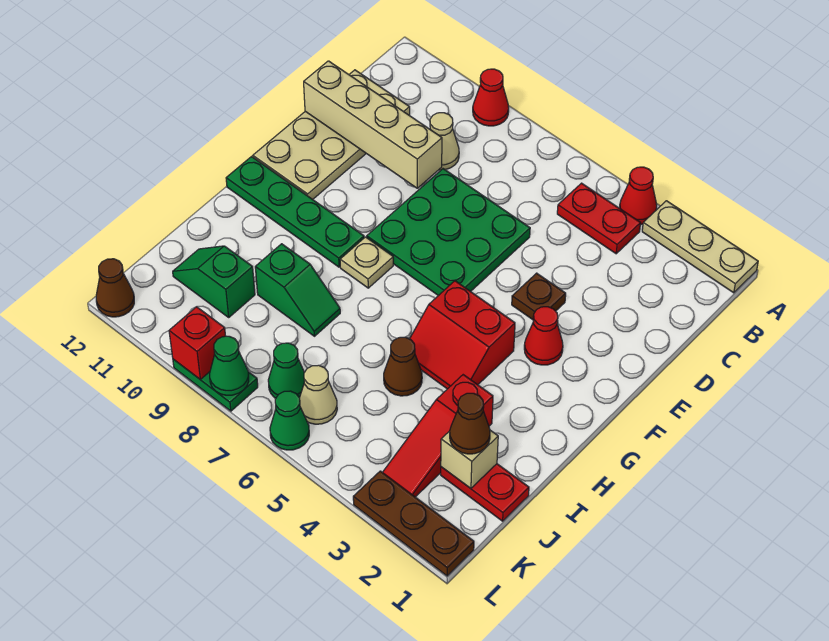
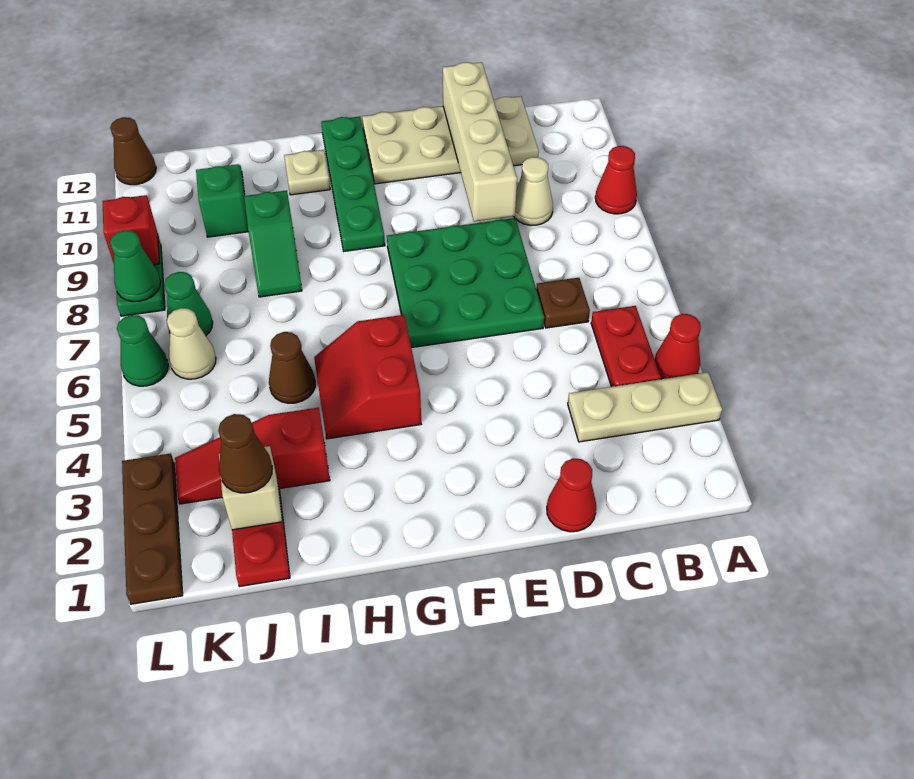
tan 1x3 plate [642,201,758,293] -> tan 1x3 plate turned to [568,372,722,442]
brown 1x1 plate [512,273,566,320] -> brown 1x1 plate moved to [536,278,590,328]
red 1x1 cone [524,307,563,365] -> red 1x1 cone moved to [547,458,596,532]
tan 1x1 plate [340,237,393,288] -> tan 1x1 plate moved to [284,150,330,195]

